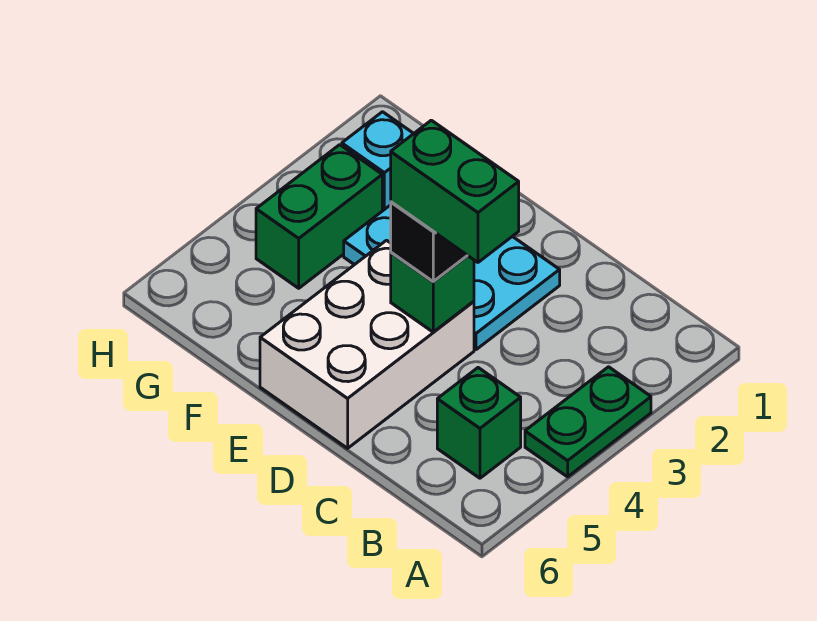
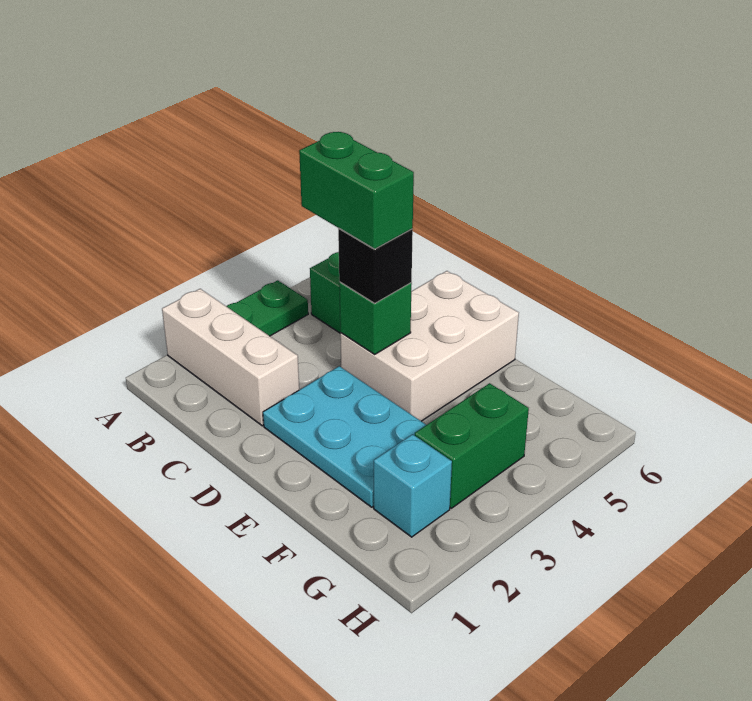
none -> white 1x3 brick [162,289,299,426]

